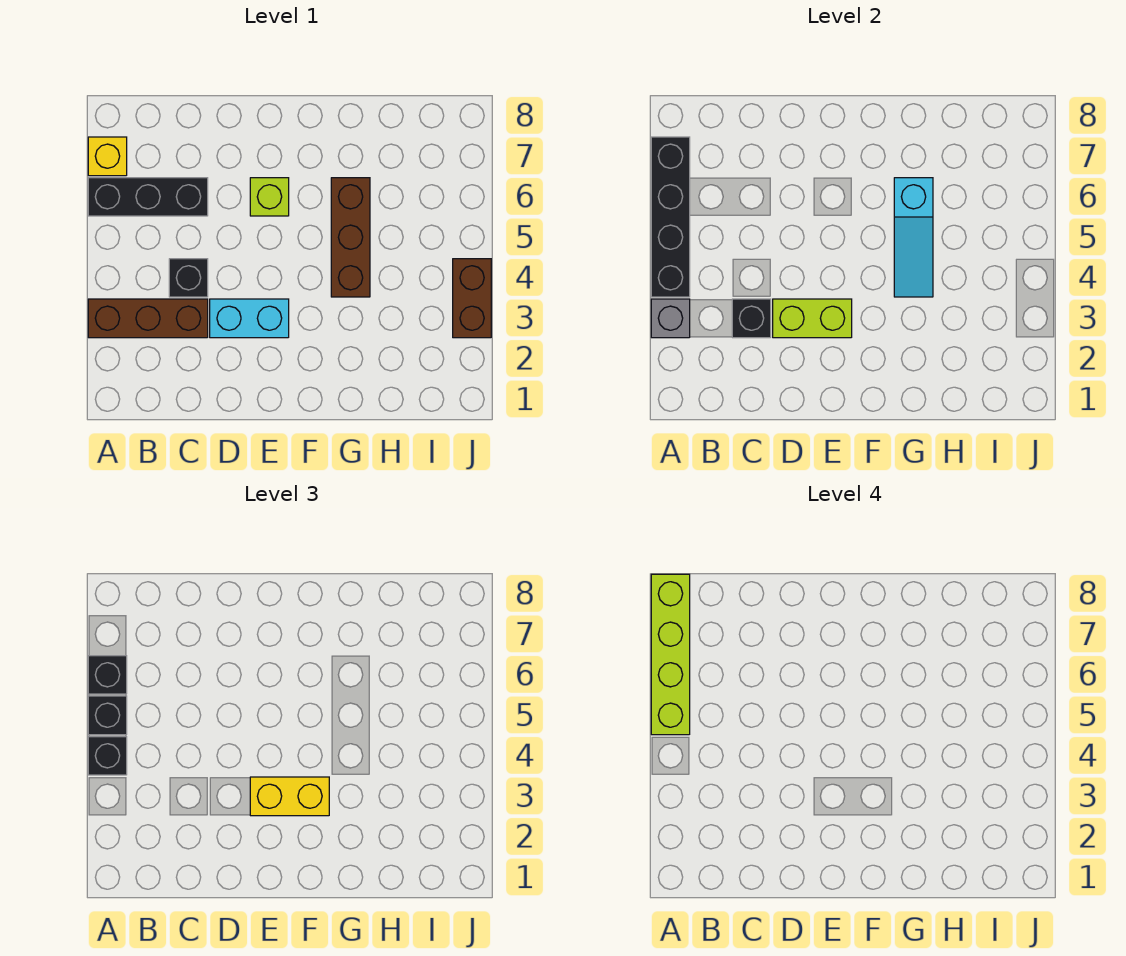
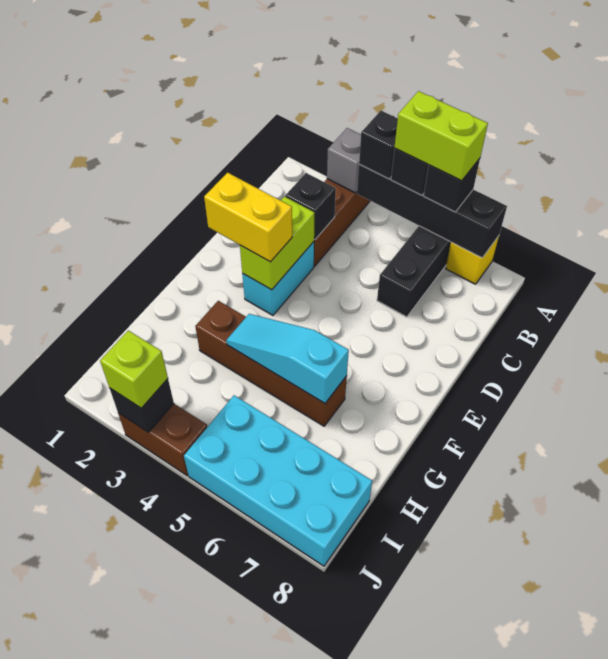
lime 1x4 brick [651,574,690,735] -> lime 1x2 brick [395,91,488,181]
black 1x1 brick [169,259,208,297] -> black 1x1 brick moved to [110,379,174,432]
yellow 1x2 brick [250,777,329,816] -> yellow 1x2 brick turned to [204,173,292,262]
lime 1x1 brick [250,178,289,216] -> lime 1x1 brick moved to [100,331,168,408]
brown 1x3 brick [331,178,370,297] -> brown 1x4 brick [195,301,347,426]
none -> cyan 2x4 brick [184,395,372,566]

